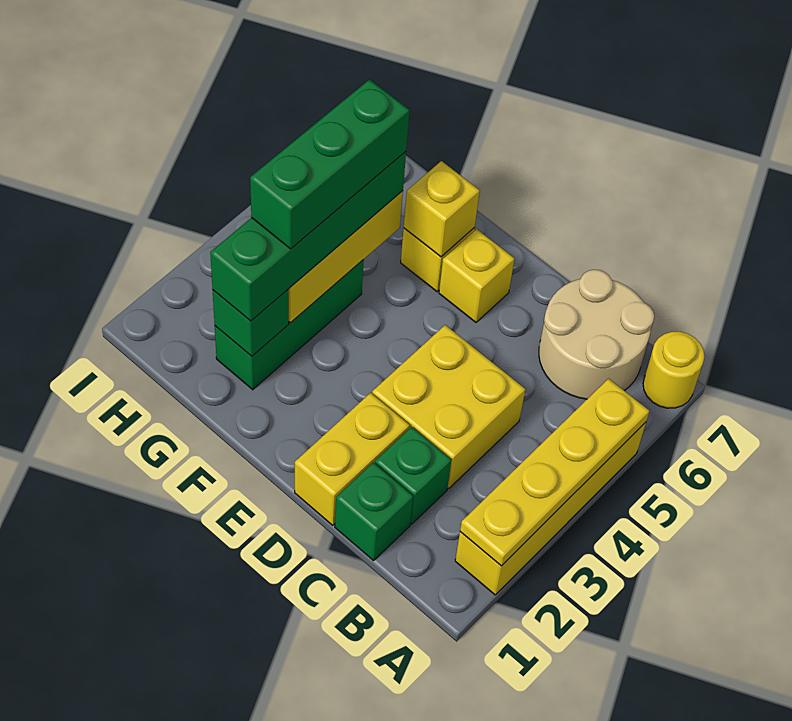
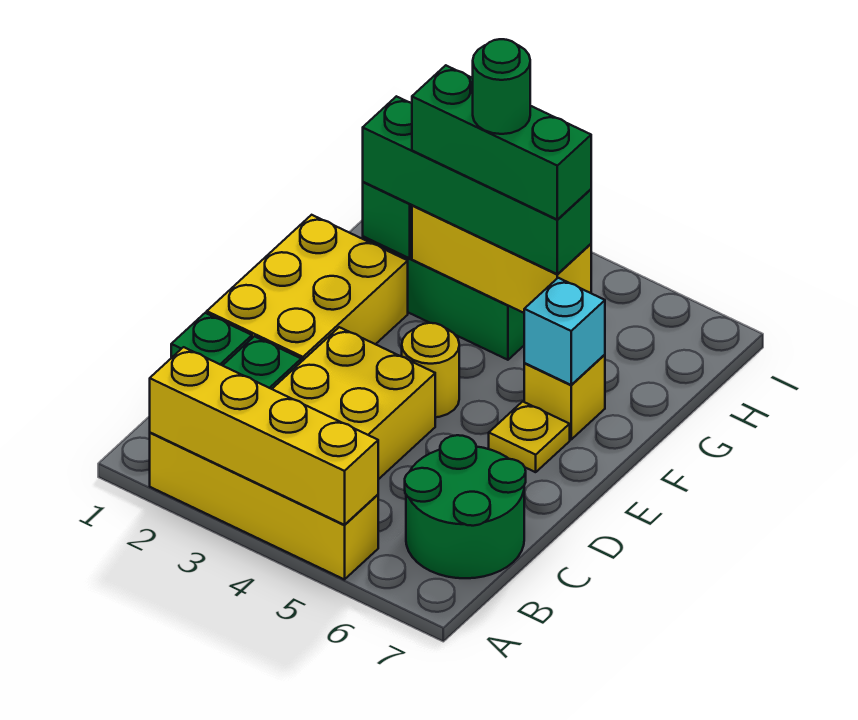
yellow 1x4 plate [460,379,649,566] -> yellow 1x4 brick [150,347,378,525]
yellow 1x1 round brick [643,332,705,408] -> yellow 1x1 round brick moved to [402,323,459,417]
tan 2x2 round brick [539,270,654,399] -> green 2x2 round brick [405,435,526,578]
yellow 1x2 brick [295,393,410,525] -> yellow 2x3 brick [207,215,408,362]
yellow 1x1 brick [439,229,514,322] -> yellow 1x1 plate [489,401,570,472]
yellow 1x1 brick [404,161,480,257] -> cyan 1x1 brick [524,278,605,385]
none -> green 1x1 round brick [473,39,530,134]

